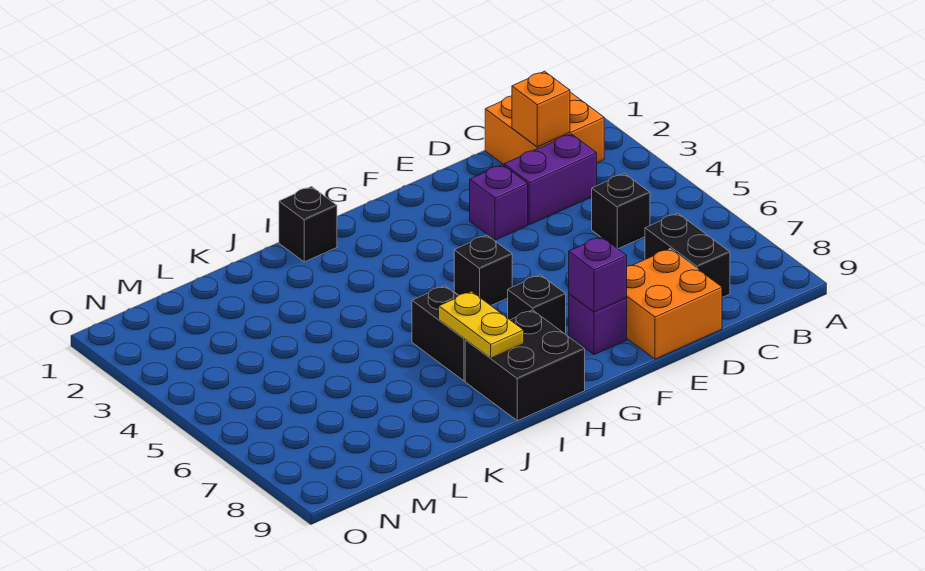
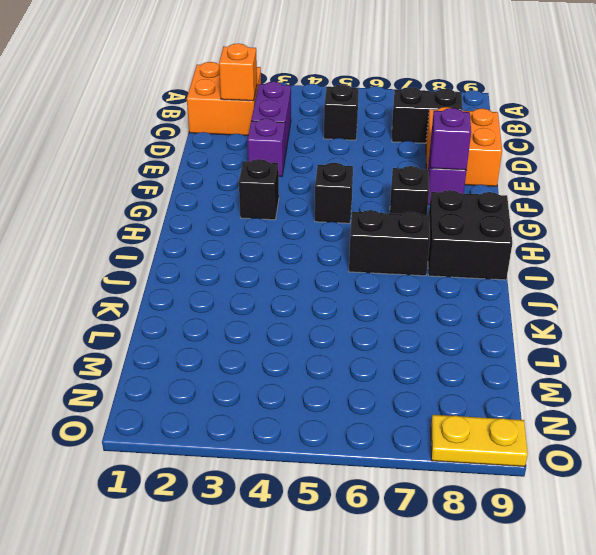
black 1x1 brick [279,187,337,262] -> black 1x1 brick moved to [239,159,279,220]
yellow 1x2 plate [439,291,524,358] -> yellow 1x2 plate moved to [431,415,528,467]

